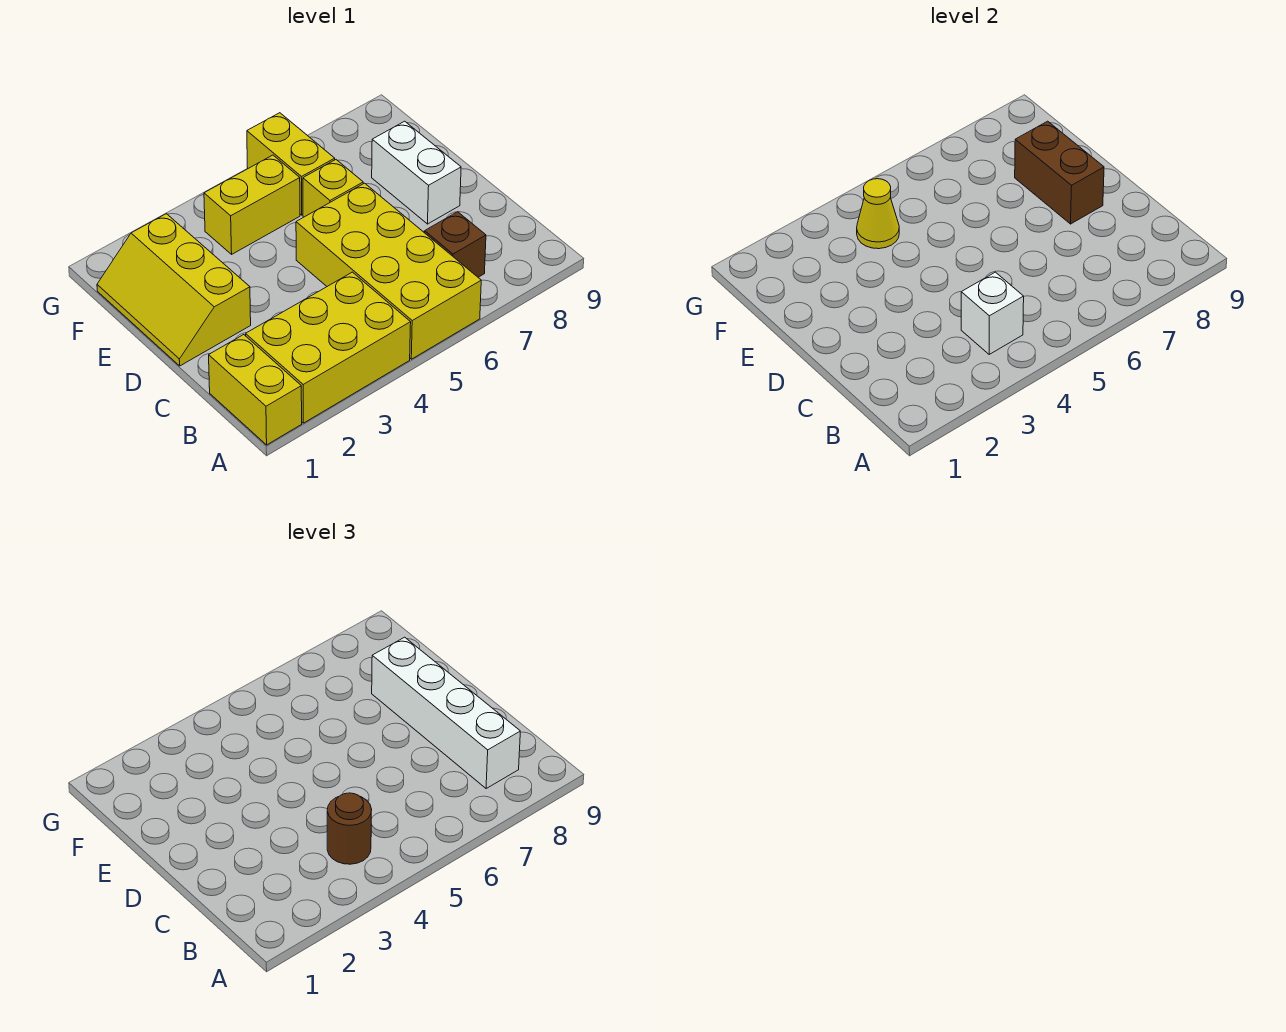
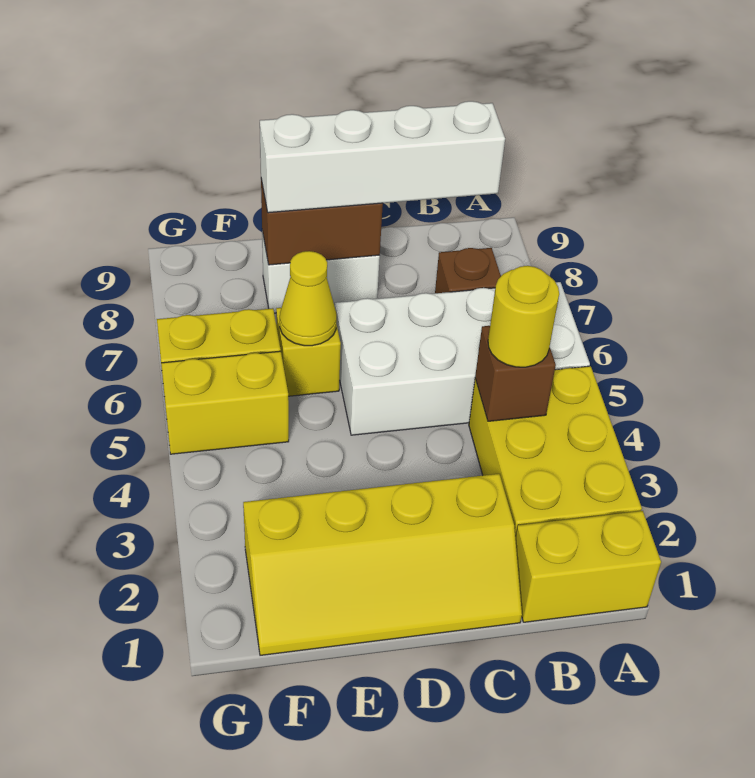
yellow 2x4 brick [296,183,481,359] -> white 2x4 brick [335,282,590,435]
white 1x1 brick [961,272,1024,354] -> brown 1x1 brick [475,326,556,421]
brown 1x1 round brick [327,793,372,864] -> yellow 1x1 round brick [488,266,559,367]
yellow 2x3 slope [97,214,251,366] -> yellow 2x4 slope [243,474,522,655]
yellow 1x2 brick [204,155,300,254] -> yellow 1x2 brick turned to [161,351,289,454]
yellow 1x1 cone [857,179,899,249] -> yellow 1x1 cone moved to [280,251,337,346]

